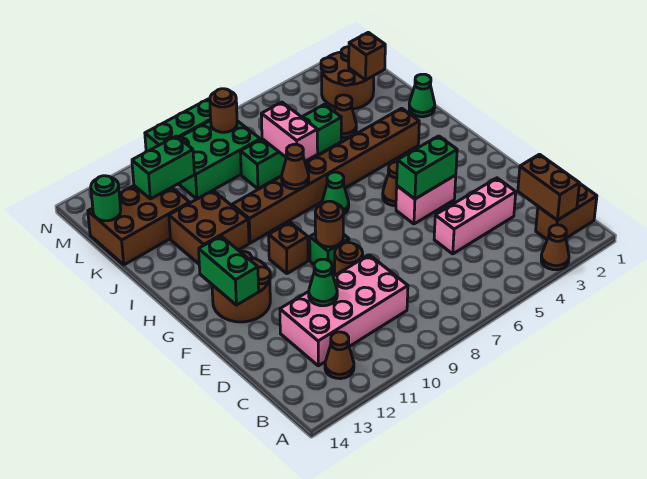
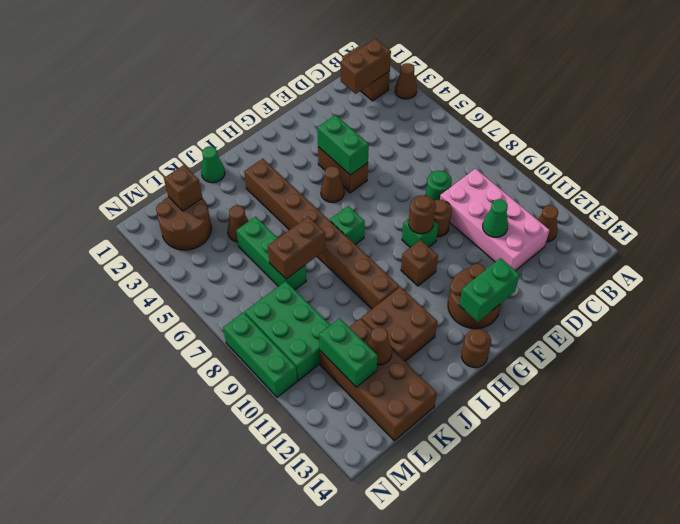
pink 1x3 brick [434,178,516,254] -> none
pink 1x2 brick [396,175,456,224] -> brown 1x2 brick [318,147,368,193]
green 1x1 cone [322,172,349,214] -> green 1x1 brick [330,206,365,245]
brown 1x1 cone [282,144,309,189] -> brown 1x1 cone moved to [367,327,392,365]
pink 1x2 brick [261,102,318,161] -> brown 1x2 brick [268,217,326,279]
green 1x4 brick [240,104,342,189] -> green 1x3 brick [236,217,306,290]
brown 2x3 brick [88,186,190,265] -> brown 2x4 brick [320,318,437,441]
green 1x1 round brick [91,176,121,221] -> green 1x1 round brick moved to [426,171,452,200]
brown 1x1 round brick [210,89,237,132] -> brown 1x1 round brick moved to [462,329,491,368]

